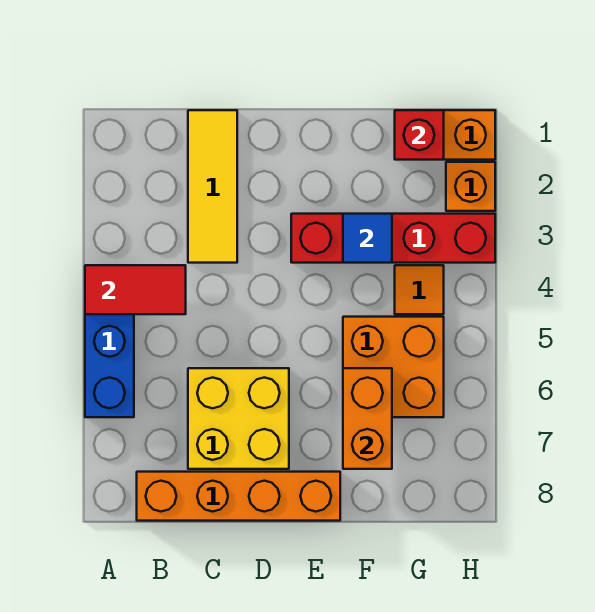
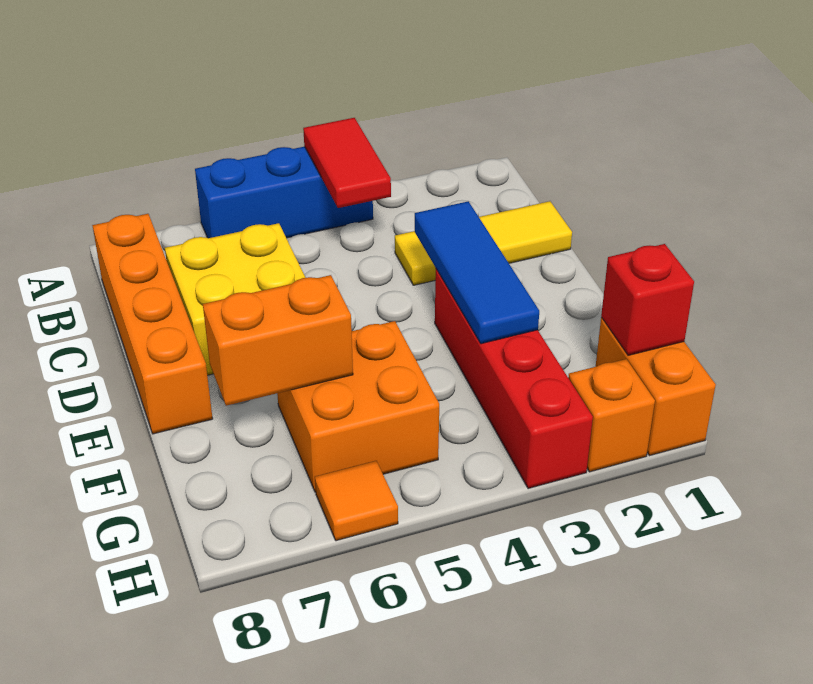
blue 1x1 tile [343,214,392,263] -> blue 1x3 tile [415,201,539,344]
orange 1x1 tile [395,265,444,314] -> orange 1x1 tile moved to [315,461,398,541]

